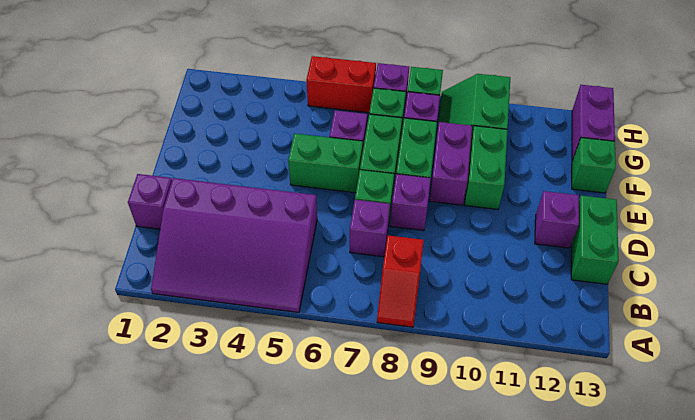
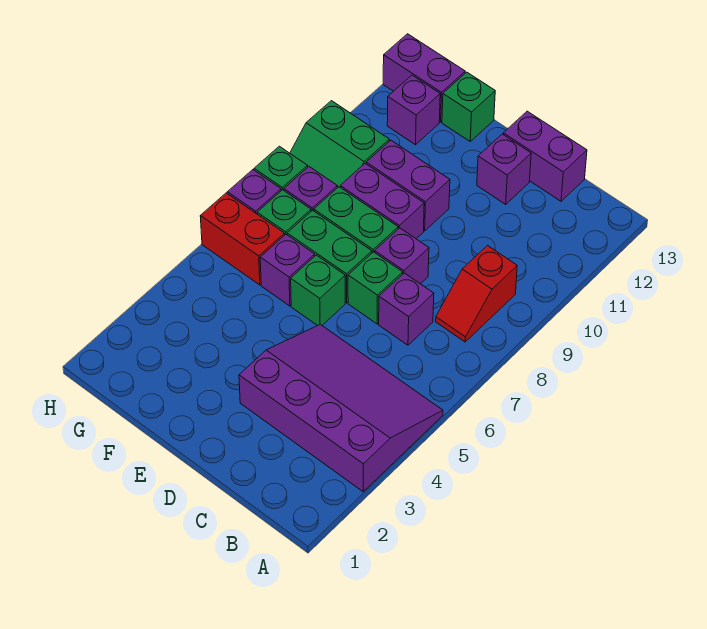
purple 3x4 slope [151,178,317,312] -> purple 3x4 slope turned to [239,324,443,492]
red 1x2 slope [377,235,424,327] -> red 1x2 slope turned to [436,246,517,342]
purple 1x1 brick [128,174,172,229] -> purple 1x1 brick moved to [387,75,440,145]
green 1x2 brick [571,195,619,284] -> purple 1x2 brick [503,111,587,201]
green 1x2 brick [288,134,363,193] -> green 1x1 brick [291,255,345,326]
green 1x2 brick [465,126,508,209] -> purple 1x2 brick [366,140,450,231]
red 1x2 brick [306,56,376,113] -> red 1x2 brick turned to [200,193,285,285]

